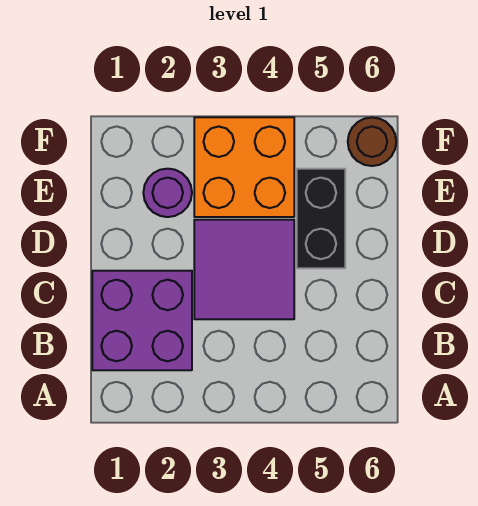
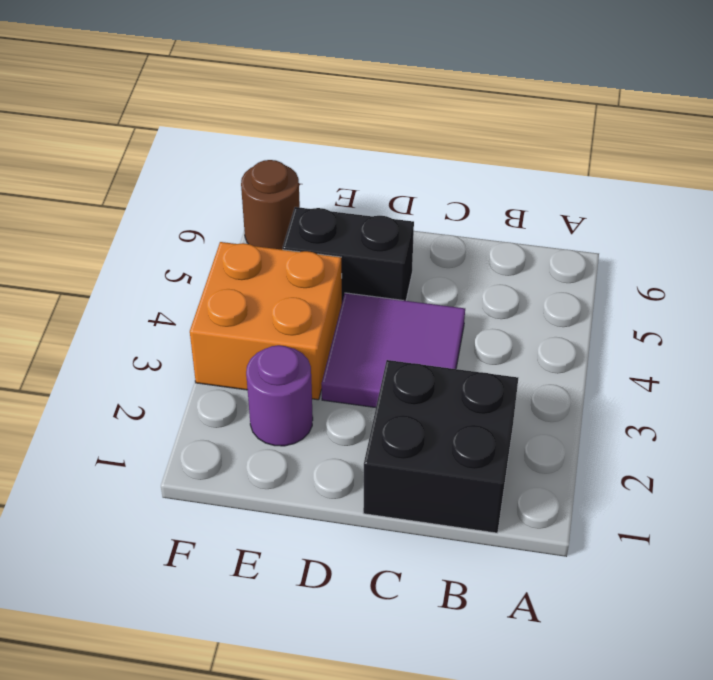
purple 2x2 brick [92,271,192,370] -> black 2x2 brick [363,360,518,533]

